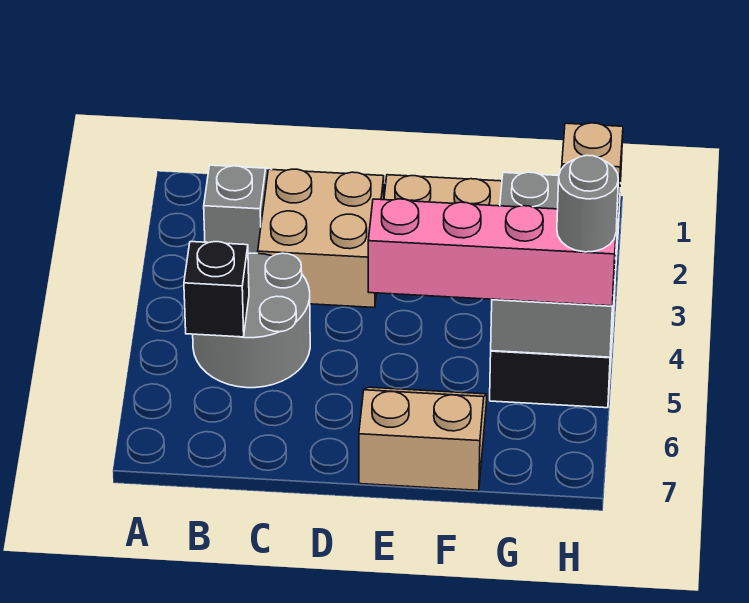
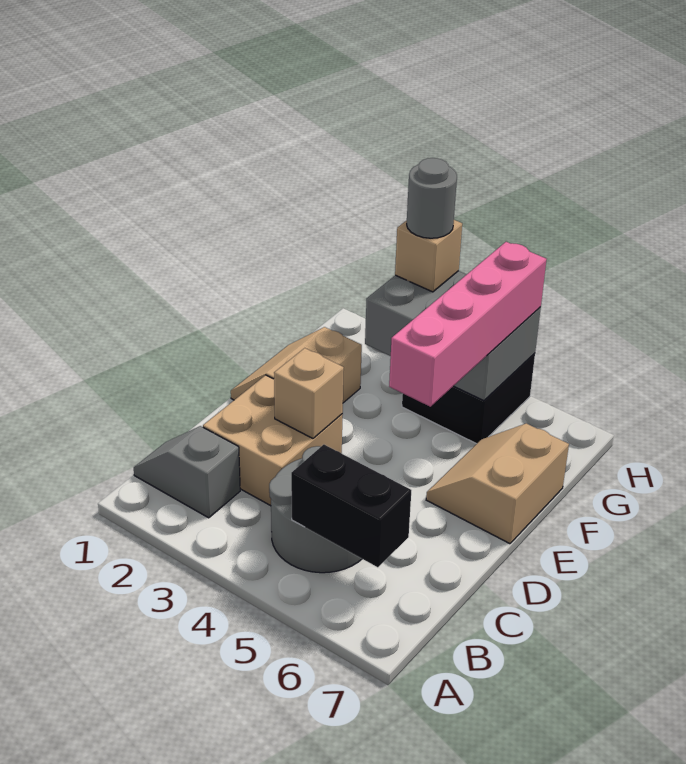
black 1x1 brick [184,242,249,337] -> black 1x2 brick [291,445,411,567]
none -> tan 1x1 brick [274,348,344,438]
grey 1x1 round brick [557,155,618,252] -> grey 1x1 round brick moved to [407,158,457,238]

